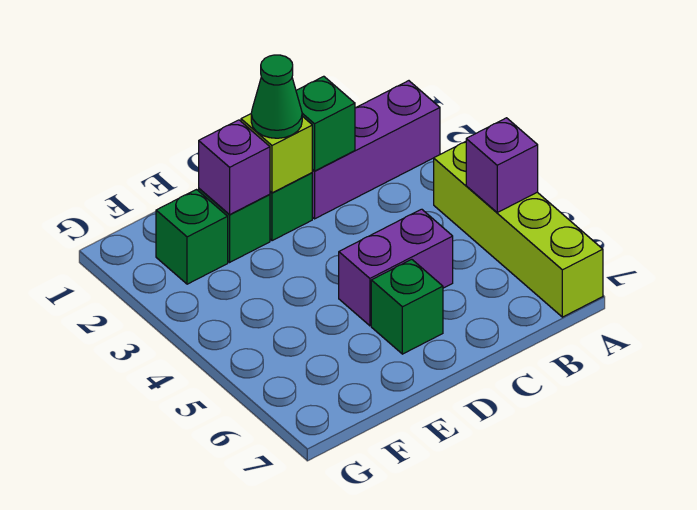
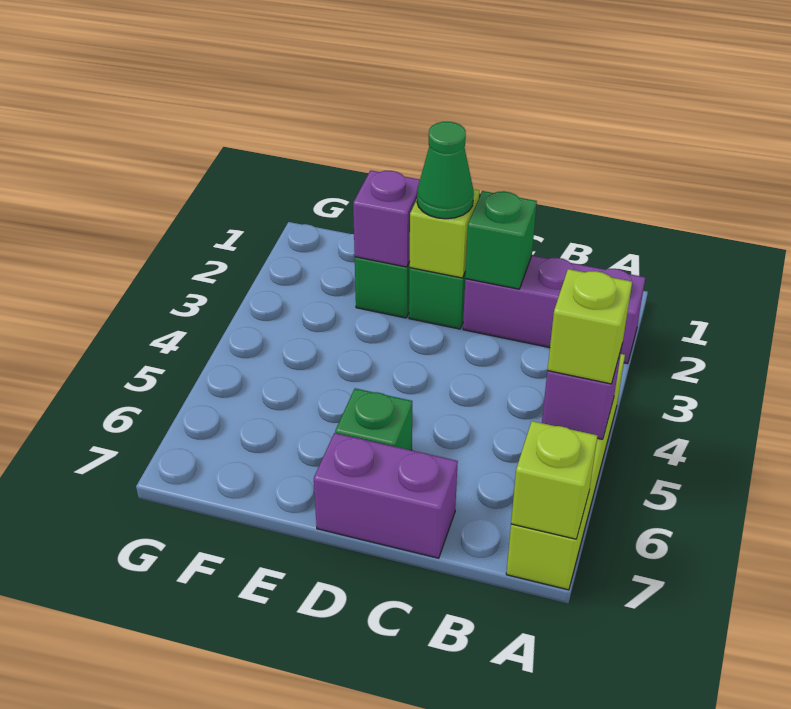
none -> lime 1x1 brick [548,269,632,384]
none -> lime 1x1 brick [511,421,597,539]
purple 1x2 brick [339,209,453,326] -> purple 1x2 brick moved to [314,433,458,558]
green 1x1 brick [156,190,228,284] -> none

